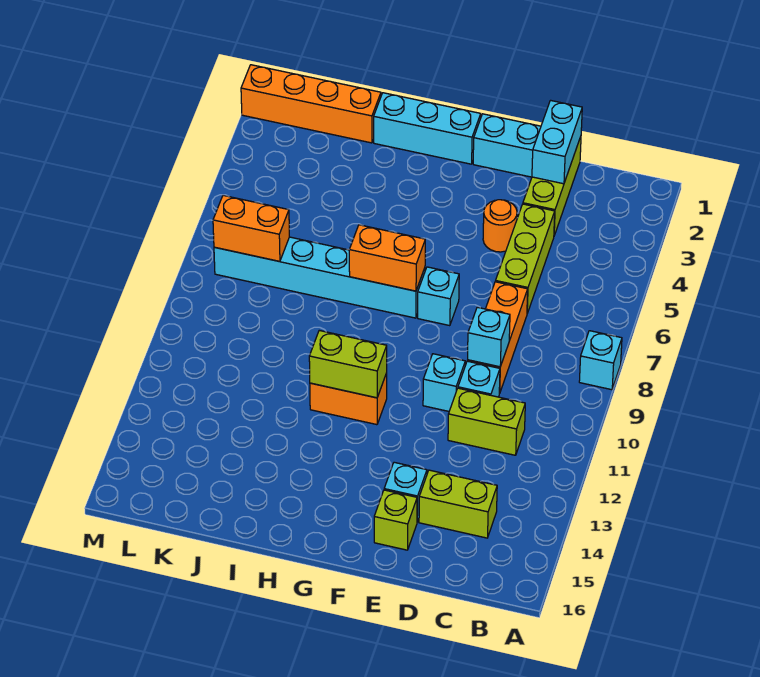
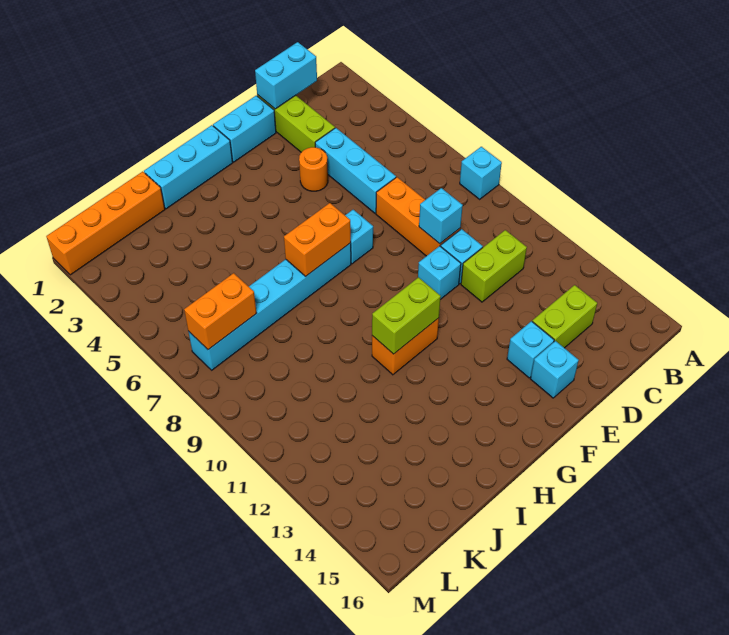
cyan 1x2 brick [532,100,582,184] -> cyan 1x2 brick turned to [255,42,317,109]
lime 1x3 brick [495,204,555,313] -> cyan 1x3 brick [315,128,396,213]
lime 1x1 brick [374,490,417,550] -> cyan 1x1 brick [531,341,579,398]

